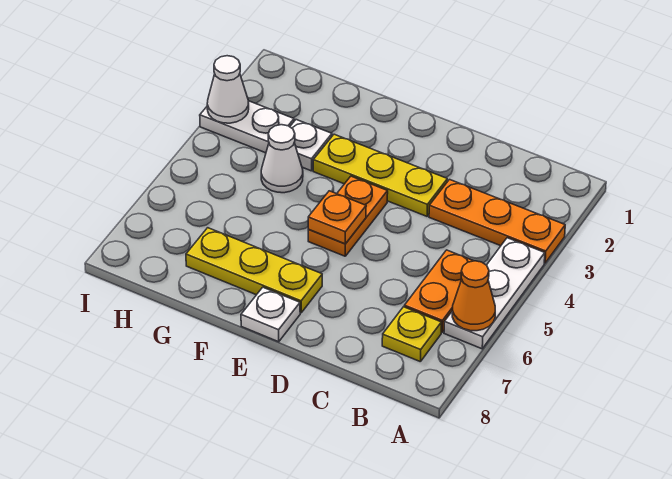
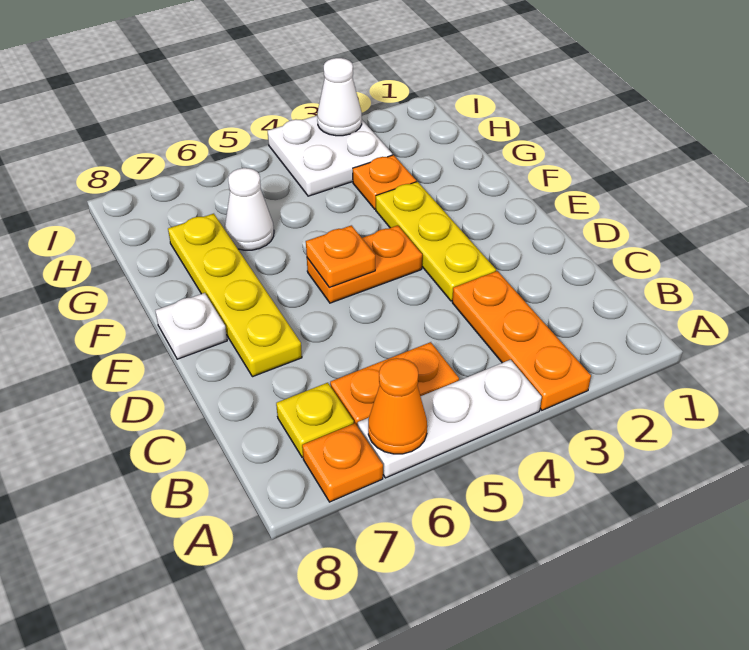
none -> orange 1x1 plate [302,423,383,502]
yellow 1x3 plate [186,228,322,313] -> yellow 1x4 plate [168,214,302,377]
white 1x1 plate [290,120,332,171] -> orange 1x1 plate [353,155,417,209]
white 1x1 cone [261,125,303,193] -> white 1x1 cone moved to [225,168,274,250]
white 1x2 plate [200,101,294,153] -> white 2x2 plate [268,116,392,196]

